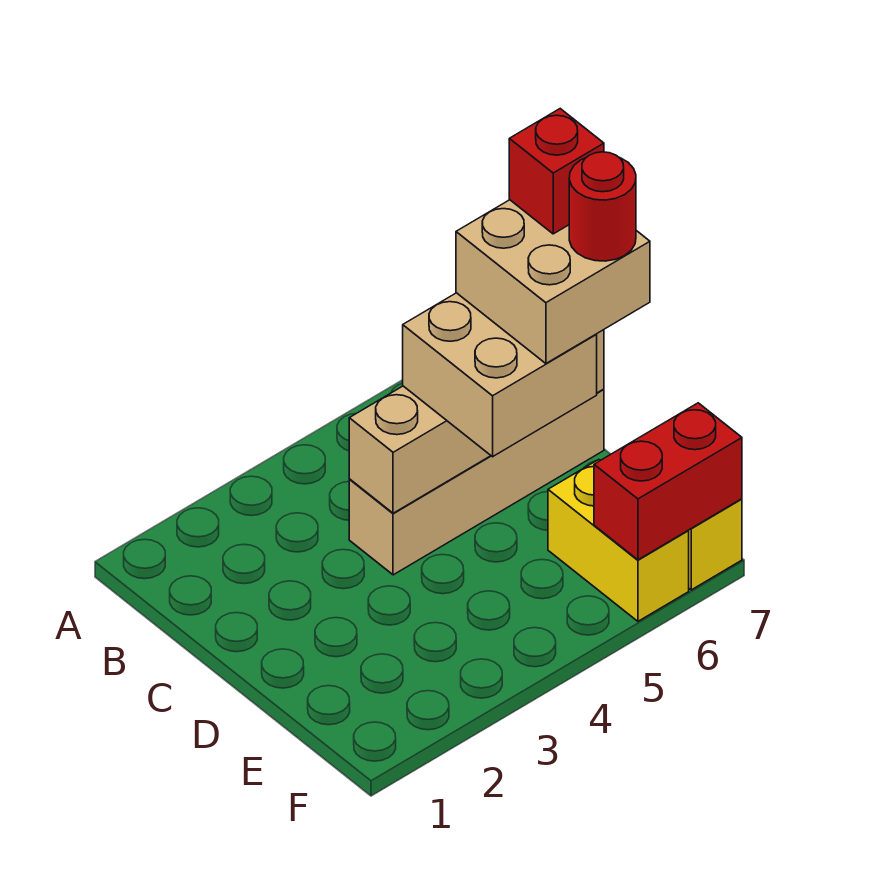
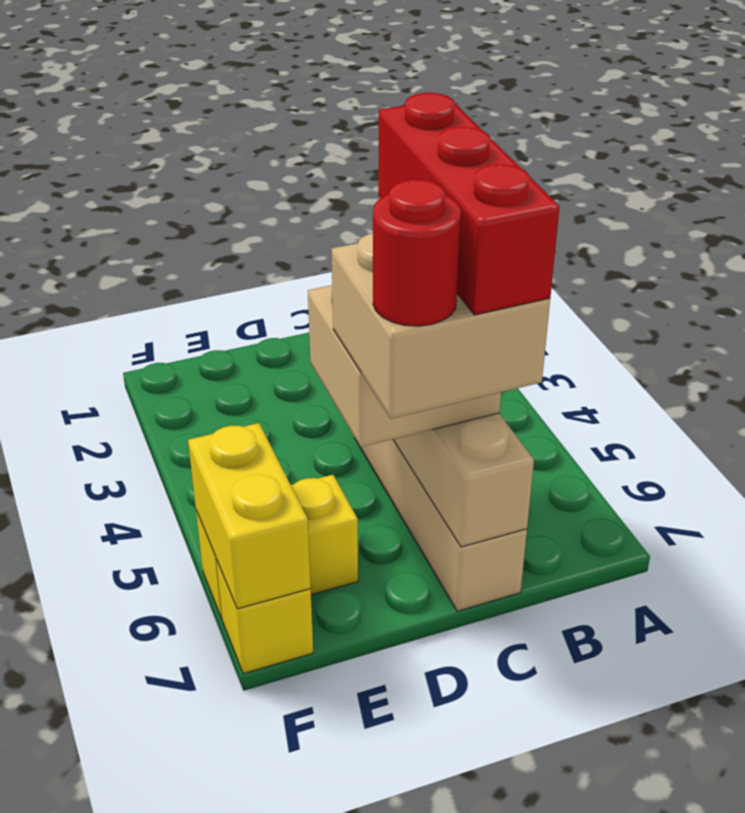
red 1x1 brick [509,109,604,234] -> red 1x3 brick [378,93,560,315]
red 1x2 brick [594,403,742,560] -> yellow 1x2 brick [188,423,311,609]

